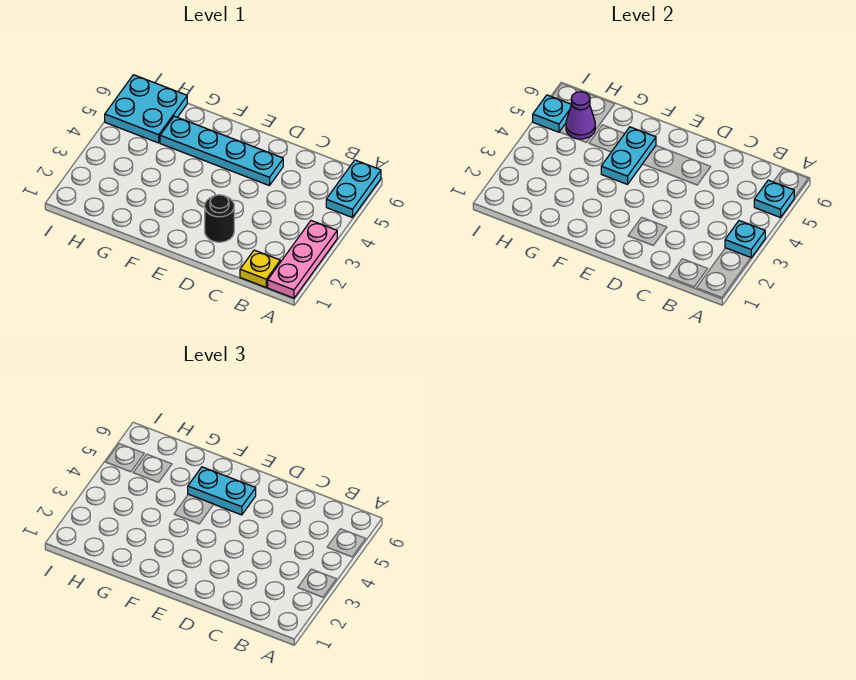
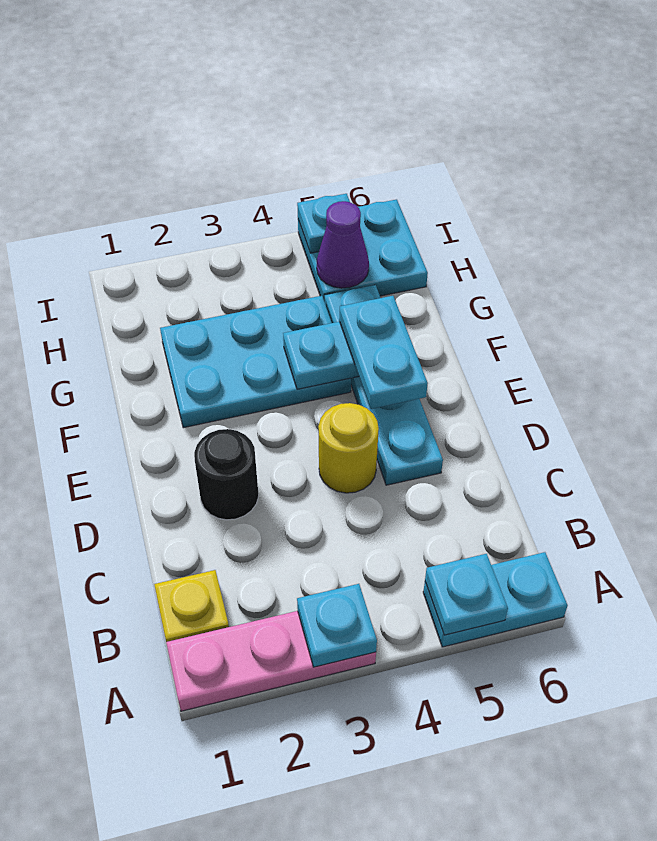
none -> yellow 1x1 round brick [318,403,379,493]
none -> cyan 2x3 plate [160,296,351,428]

